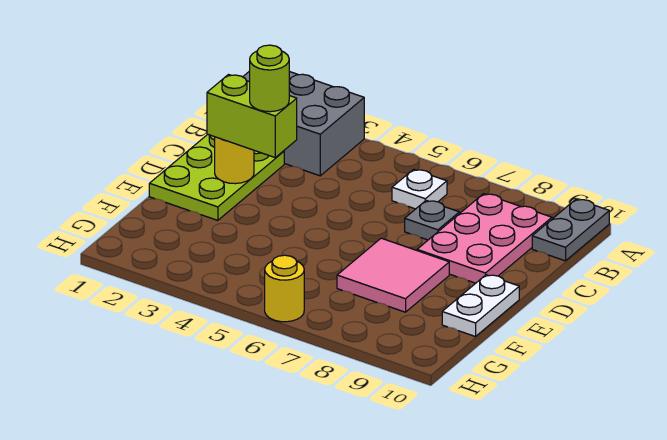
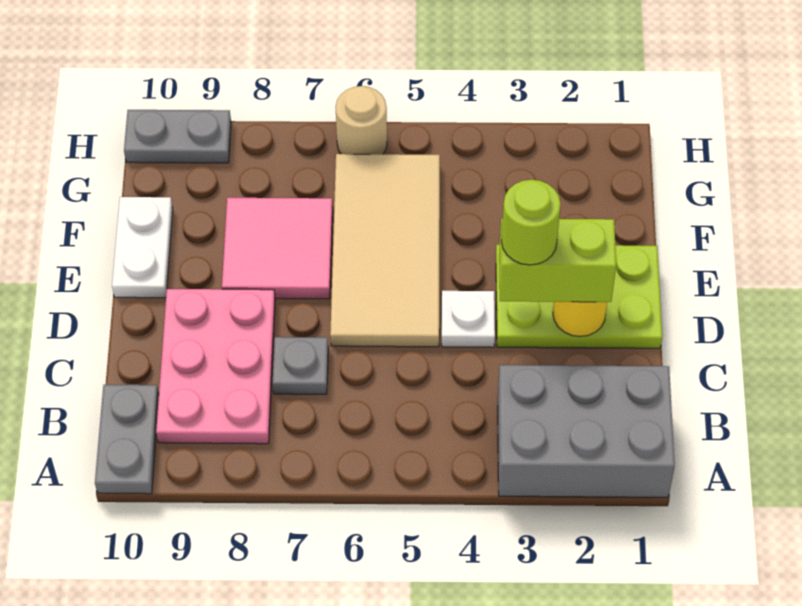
white 1x1 plate [392,169,447,209] -> white 1x1 plate moved to [442,291,495,347]
lime 2x3 plate [149,134,284,220] -> lime 2x3 plate turned to [496,245,662,348]
none -> tan 2x4 tile [330,154,440,347]
yellow 1x1 round brick [265,255,304,322] -> tan 1x1 round brick [335,86,387,154]
none -> grey 1x2 plate [124,110,231,163]

